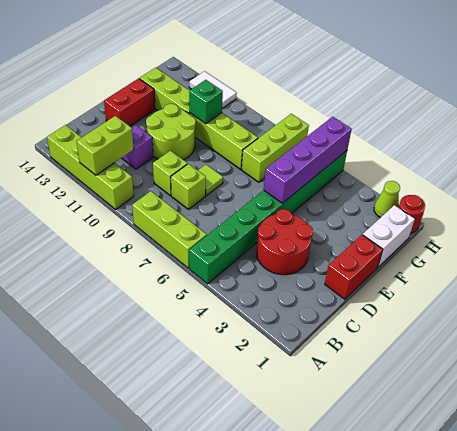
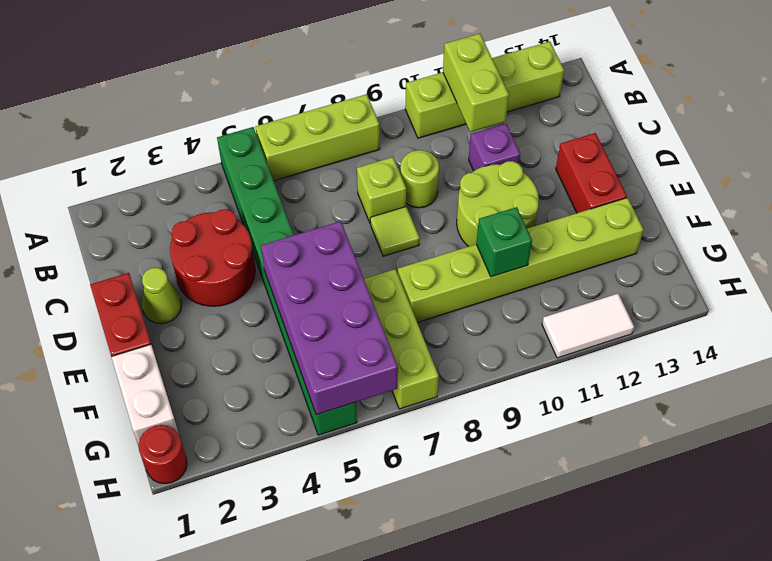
lime 1x1 brick [153,151,187,196] -> lime 1x1 round brick [400,150,439,208]
purple 1x4 brick [264,117,352,203] -> purple 2x4 brick [261,221,398,415]
lime 1x1 cone [374,181,400,218] -> lime 1x1 cone moved to [141,268,182,324]

